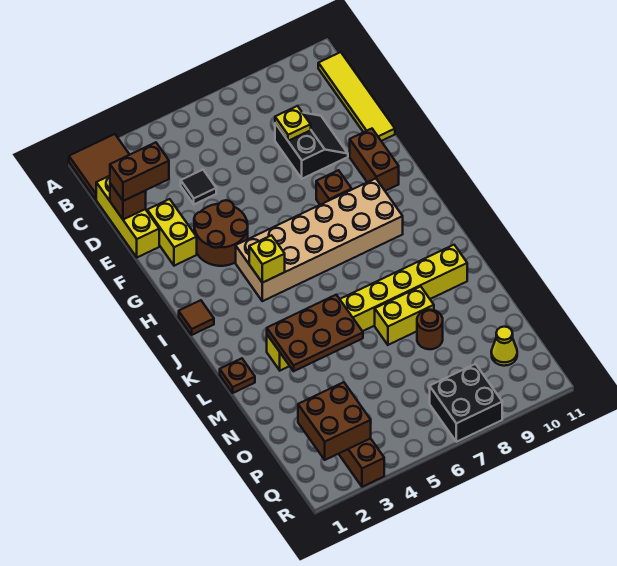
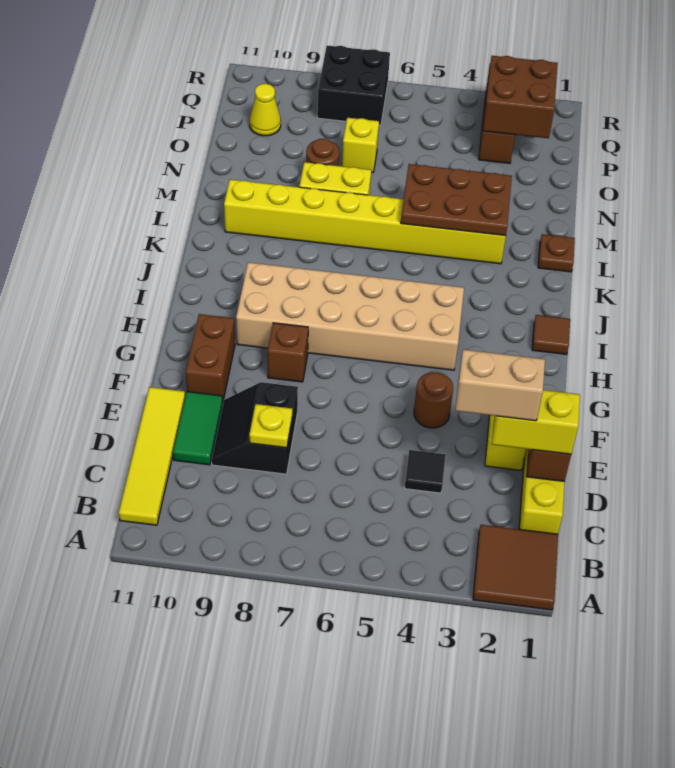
brown 1x2 brick [110,142,169,201] -> yellow 1x2 brick [492,390,580,454]
none -> tan 1x2 brick [455,349,545,421]
none -> green 1x2 tile [173,392,223,465]
brown 2x2 round brick [194,200,248,266] -> brown 1x1 round brick [414,372,453,428]
yellow 1x1 brick [249,235,285,283] -> yellow 1x1 brick moved to [342,118,379,172]

